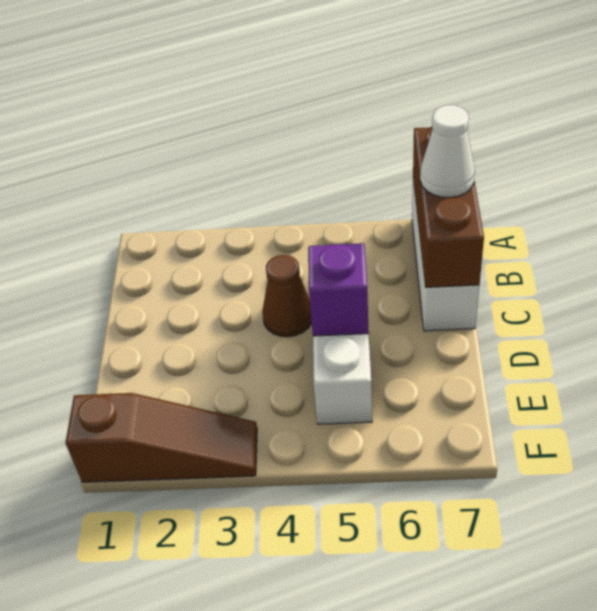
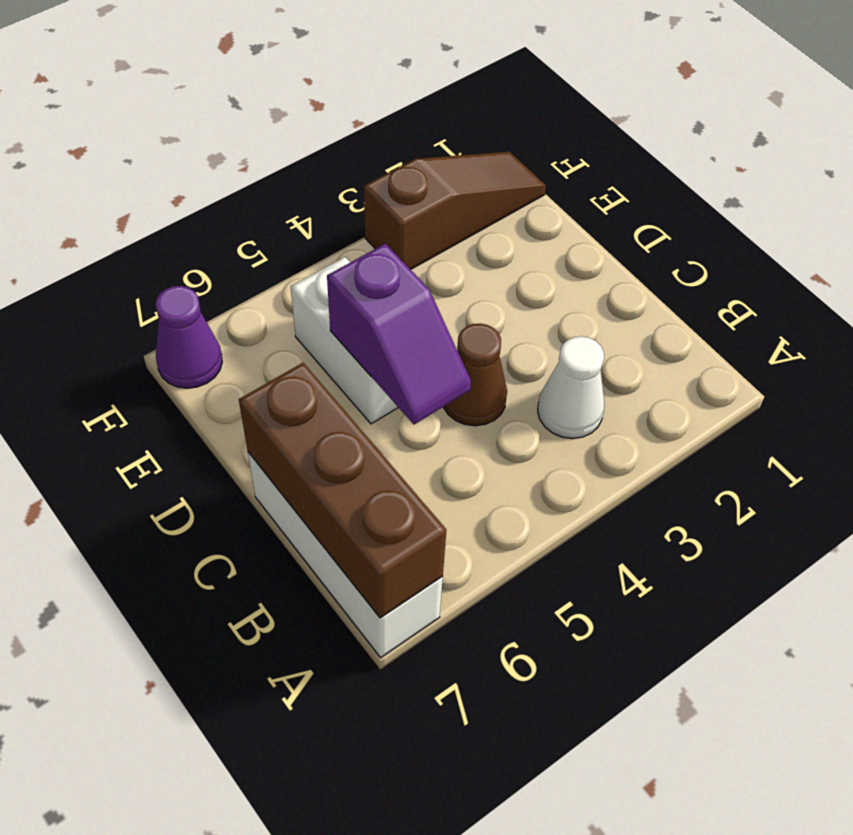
white 1x1 cone [420,105,475,198] -> white 1x1 cone moved to [538,336,604,439]
brown 1x3 slope [65,393,257,482] -> brown 1x3 slope turned to [364,152,546,270]
none -> purple 1x1 cone [155,286,222,388]

